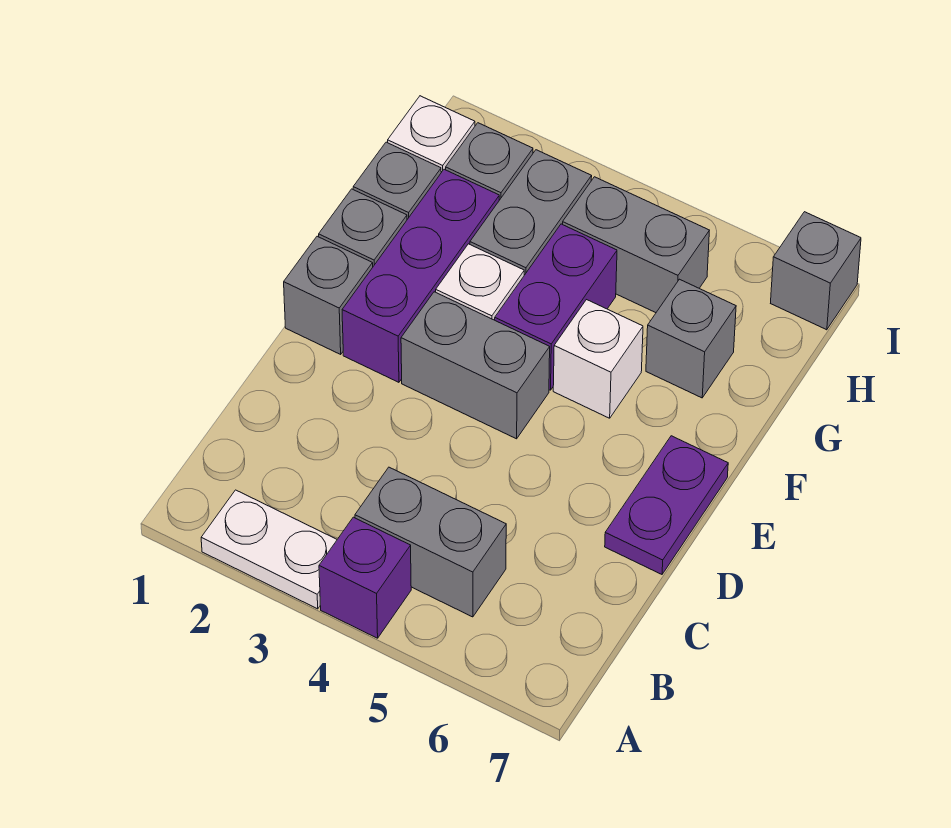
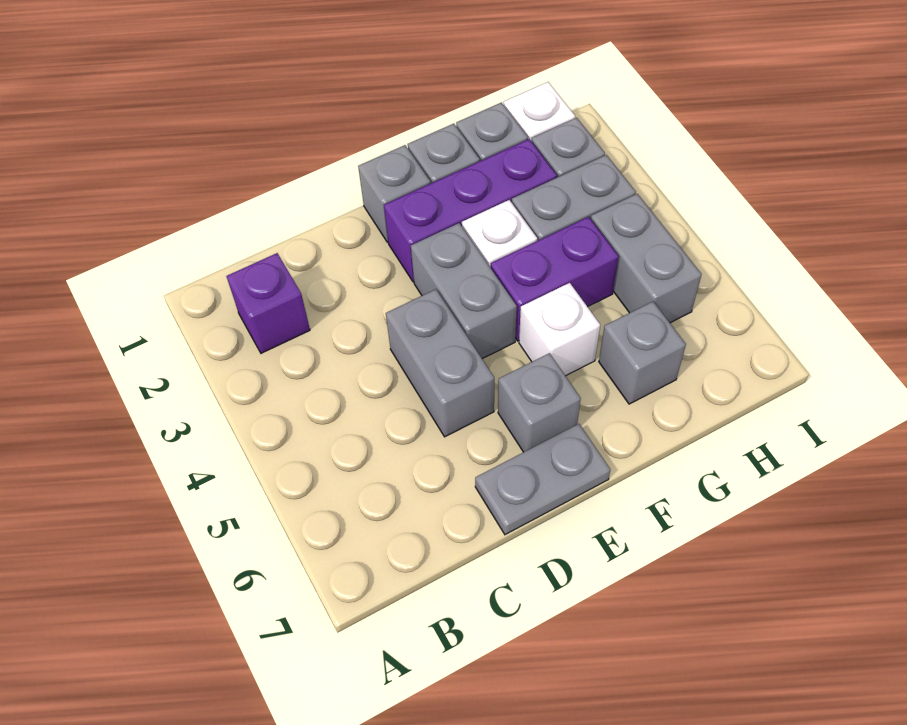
white 1x2 plate [201,490,337,609] -> none
purple 1x1 brick [319,517,411,638] -> purple 1x1 brick moved to [226,253,310,353]
grey 1x2 brick [355,467,506,617] -> grey 1x2 brick moved to [386,289,494,437]
purple 1x2 plate [605,436,728,574] -> grey 1x2 plate [475,424,610,535]
grey 1x1 brick [771,212,861,330] -> grey 1x1 brick moved to [498,353,581,452]

